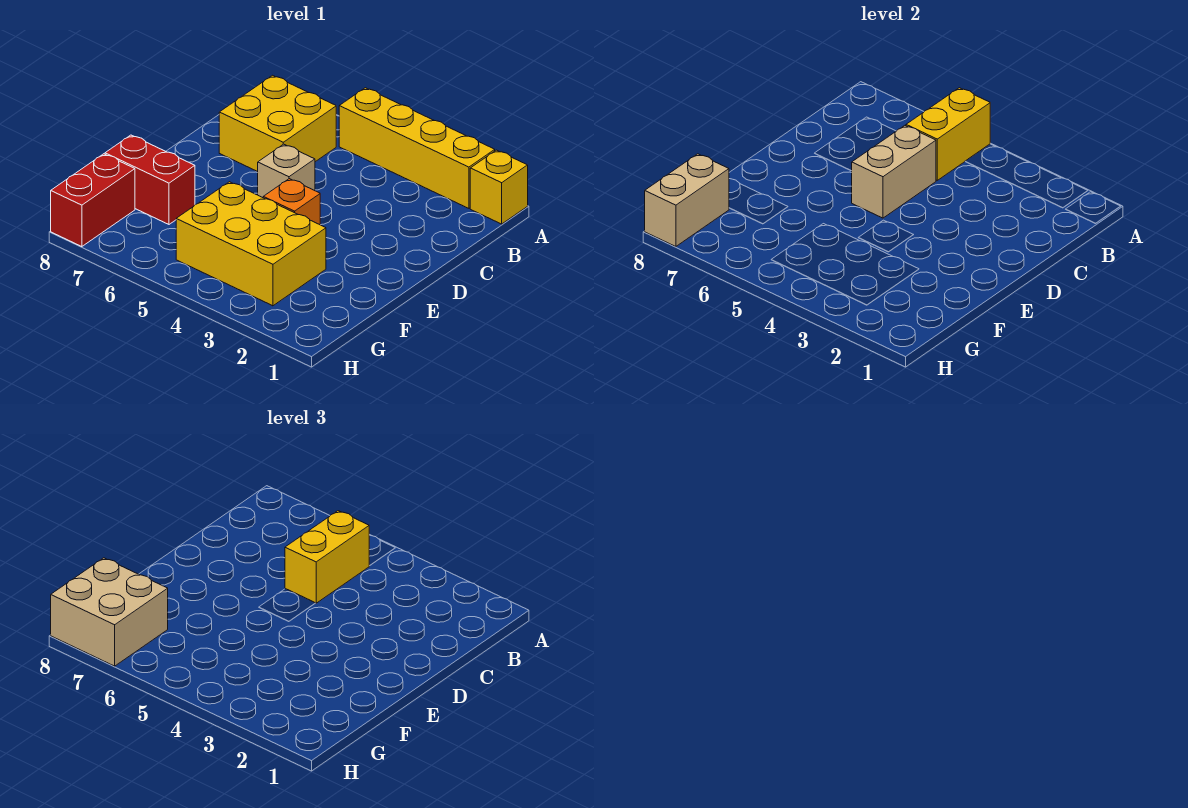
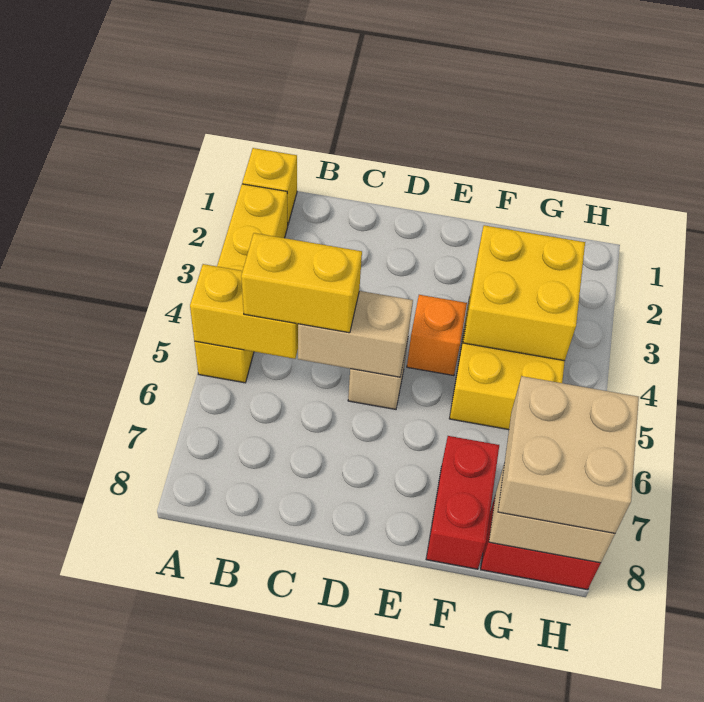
yellow 2x2 brick [219,75,336,172] -> yellow 2x2 brick moved to [463,225,585,361]

